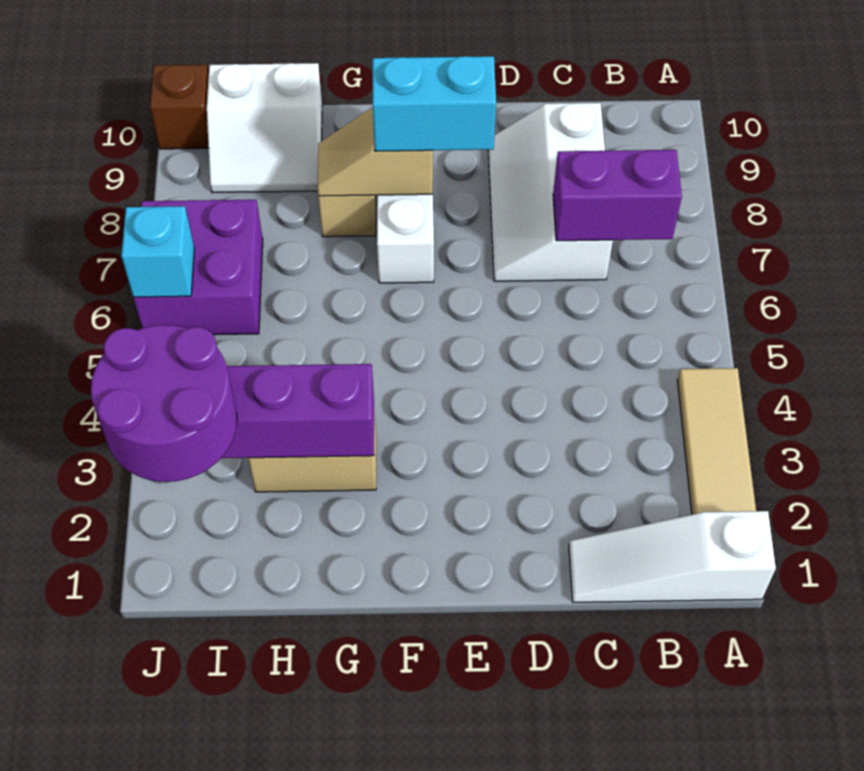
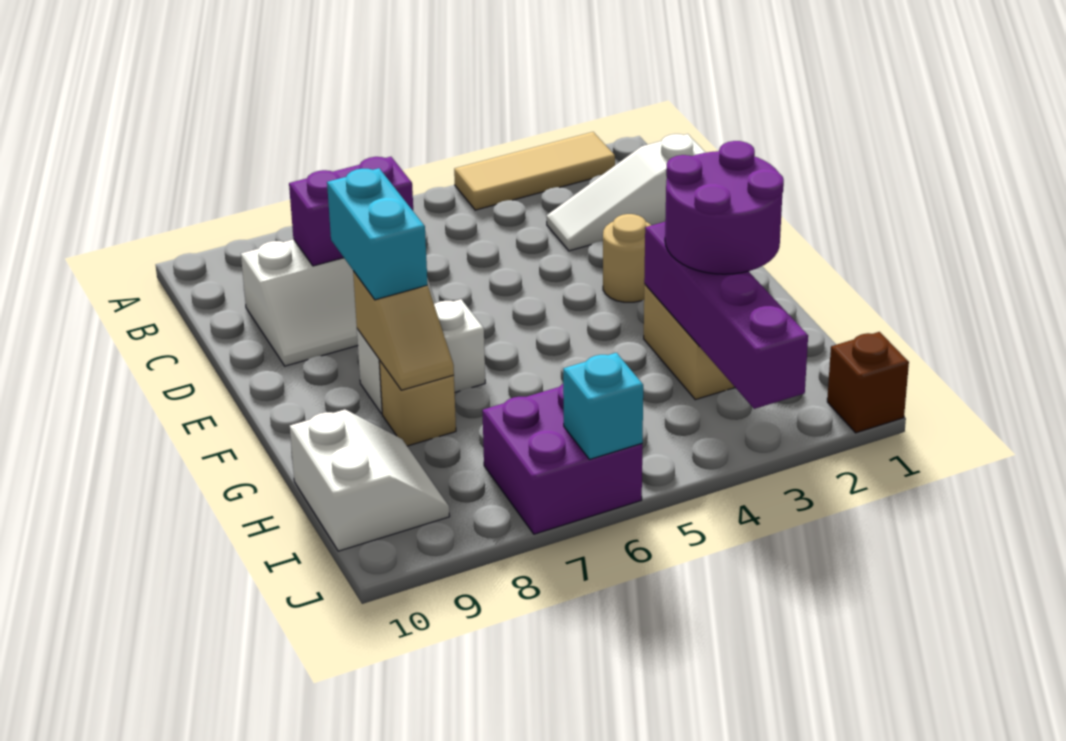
white 1x3 slope [569,511,776,602] -> white 1x3 slope turned to [547,134,706,251]
purple 1x2 brick [553,150,682,241] -> purple 1x2 brick turned to [289,157,413,266]
none -> tan 1x1 round brick [603,214,651,302]
purple 2x2 round brick [91,325,237,482] -> purple 2x2 round brick moved to [665,141,784,274]
brown 1x1 brick [150,65,209,149] -> brown 1x1 brick moved to [827,332,909,433]

